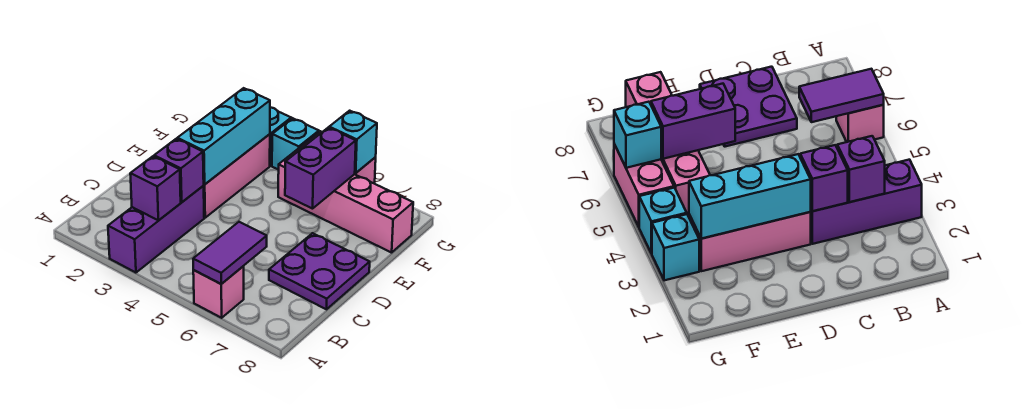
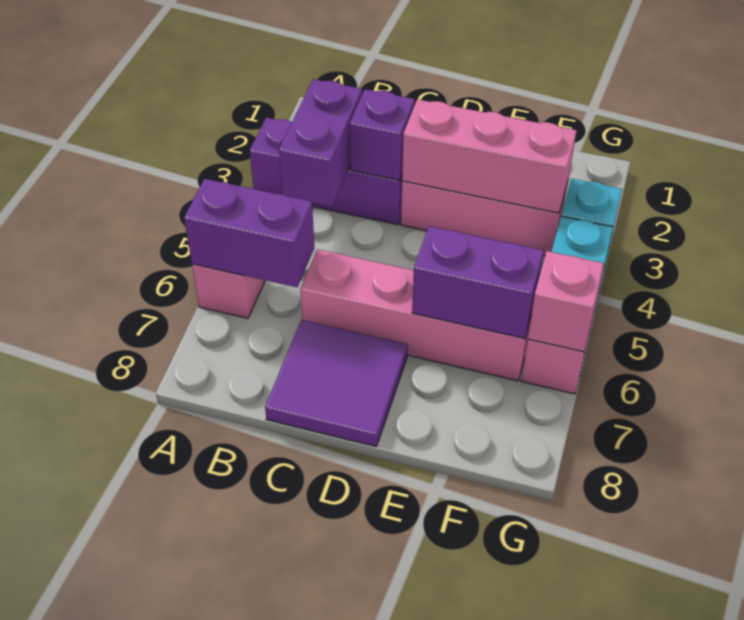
purple 1x2 tile [193,222,267,284] -> purple 1x2 brick [184,179,314,287]
purple 1x1 brick [130,156,181,220] -> purple 1x2 brick [279,79,362,207]
purple 2x2 plate [269,233,370,309] -> purple 2x2 tile [265,320,408,446]
cyan 1x3 brick [177,88,270,184] -> pink 1x3 brick [402,99,577,213]
pink 1x4 brick [278,148,413,253] -> pink 1x4 brick turned to [300,249,531,381]
cyan 1x1 brick [329,111,377,173] -> pink 1x1 brick [528,251,604,352]

